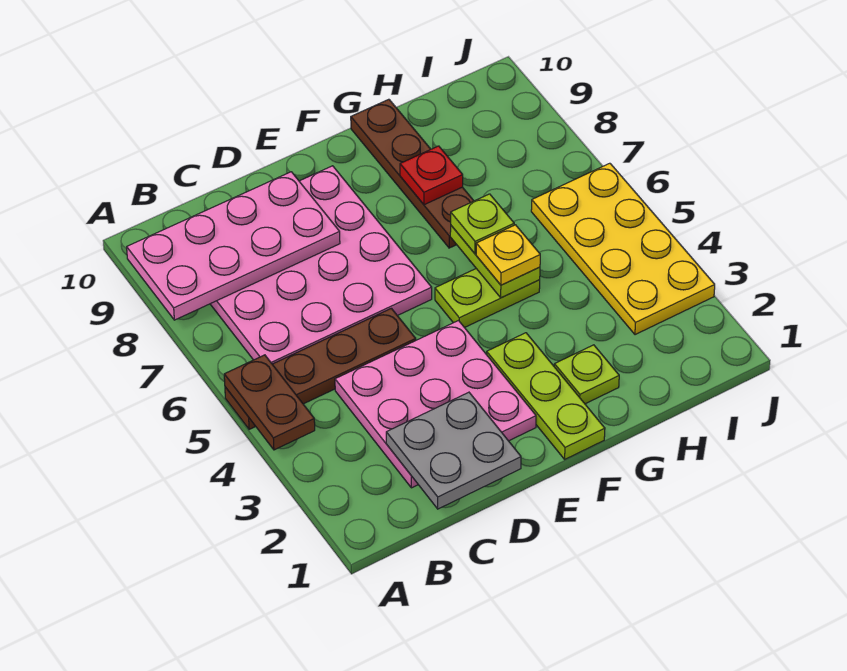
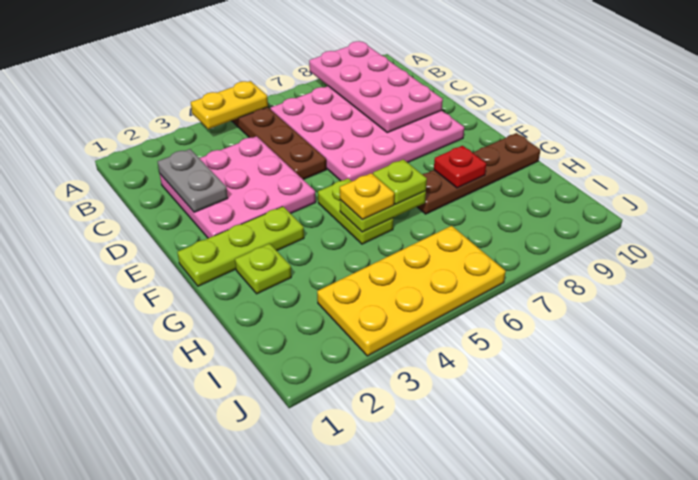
brown 1x2 plate [224,355,315,450] -> yellow 1x2 plate [191,81,268,129]
grey 2x2 plate [386,392,521,509] -> grey 1x2 plate [158,149,228,212]

